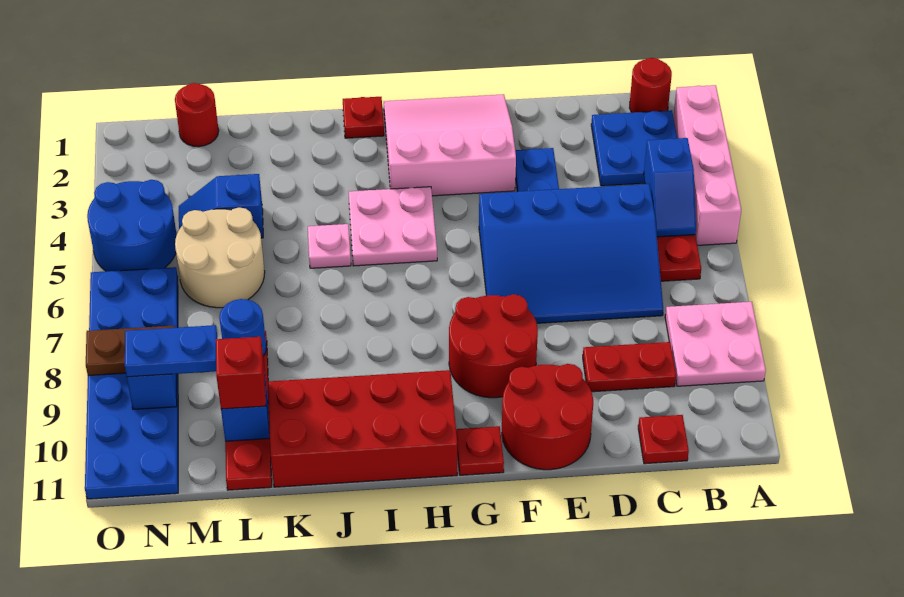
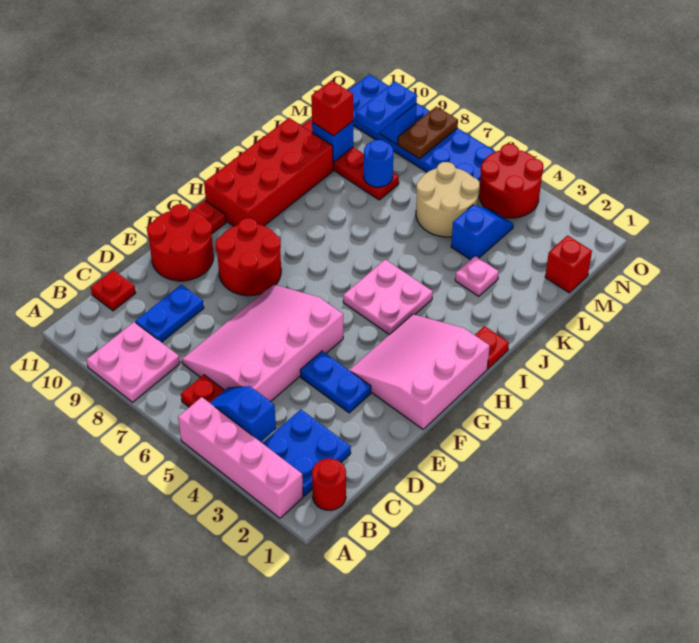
blue 3x4 slope [479,184,663,323] -> pink 3x4 slope [182,285,343,402]
red 1x2 plate [583,342,676,392] -> blue 1x2 plate [135,285,204,342]
pink 3x3 slope [384,94,516,196] -> pink 3x3 slope turned to [349,314,490,429]
pink 1x1 plate [308,224,351,268] -> pink 1x1 plate moved to [455,256,499,296]
red 1x1 round brick [175,83,219,147] -> red 1x1 brick [545,236,592,293]
blue 2x2 round brick [87,180,177,271] -> red 2x2 round brick [479,144,544,218]

